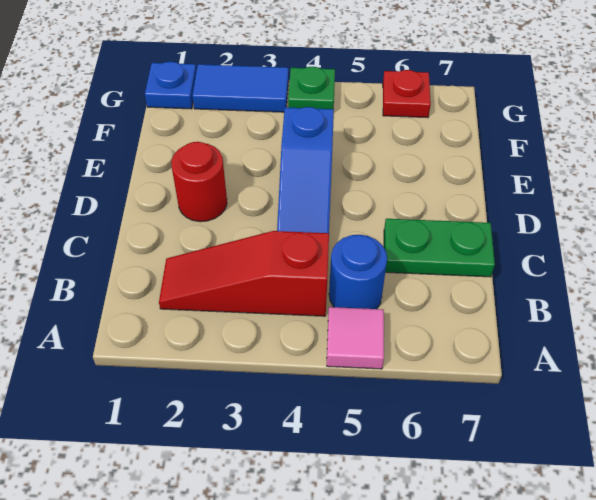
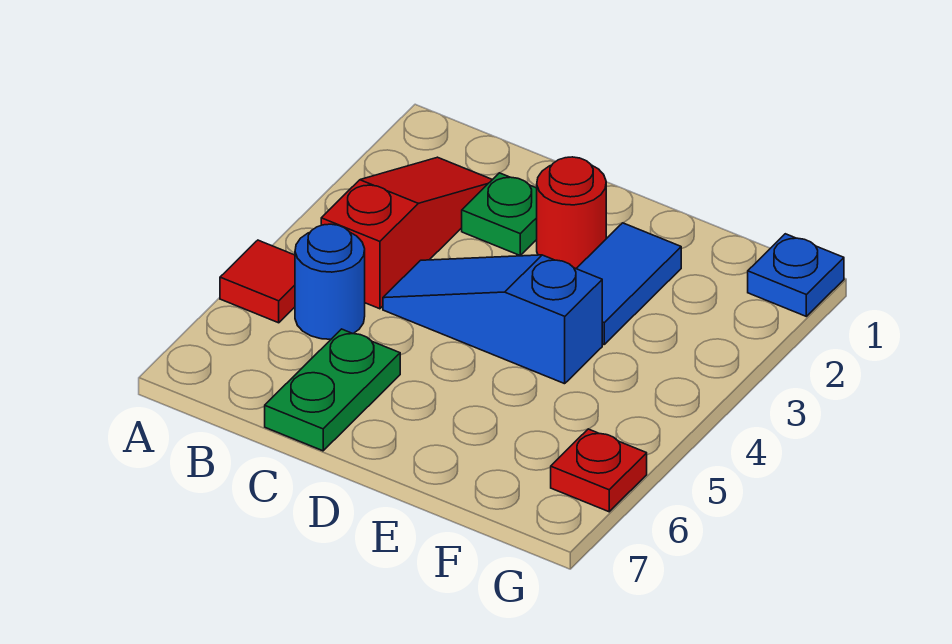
pink 1x1 tile [327,307,384,369] -> red 1x1 tile [220,240,295,323]
blue 1x2 tile [192,64,289,112] -> blue 1x2 tile moved to [576,223,681,344]
green 1x1 plate [288,67,335,109] -> green 1x1 plate moved to [462,173,537,255]

